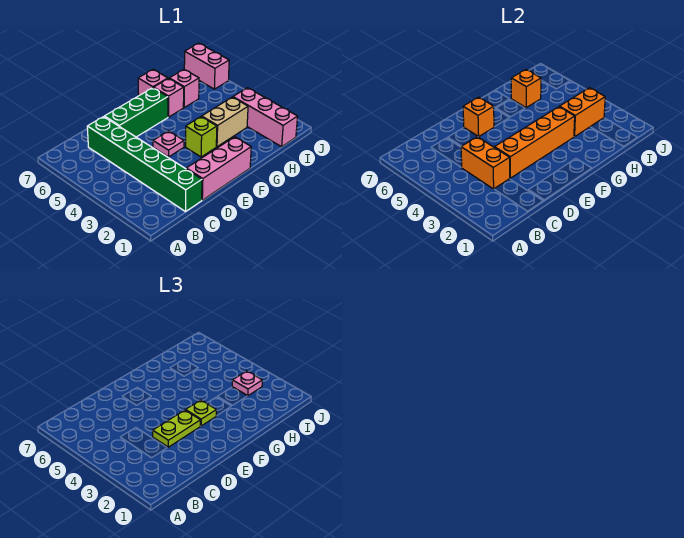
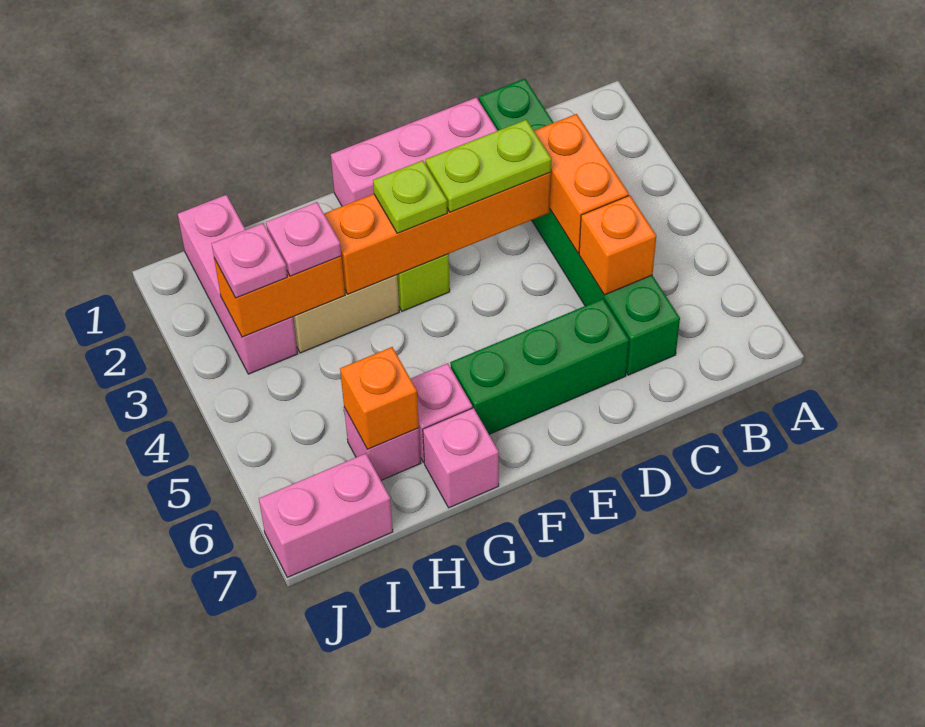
pink 1x1 plate [153,131,184,157] -> pink 1x1 plate moved to [266,202,341,276]
orange 1x1 brick [463,97,494,137] -> orange 1x1 brick moved to [579,195,656,295]
pink 1x2 brick [184,43,229,89] -> pink 1x2 brick turned to [259,453,393,577]

